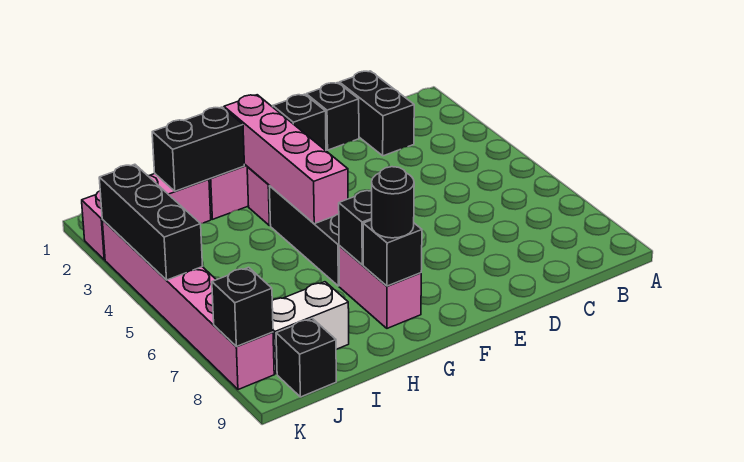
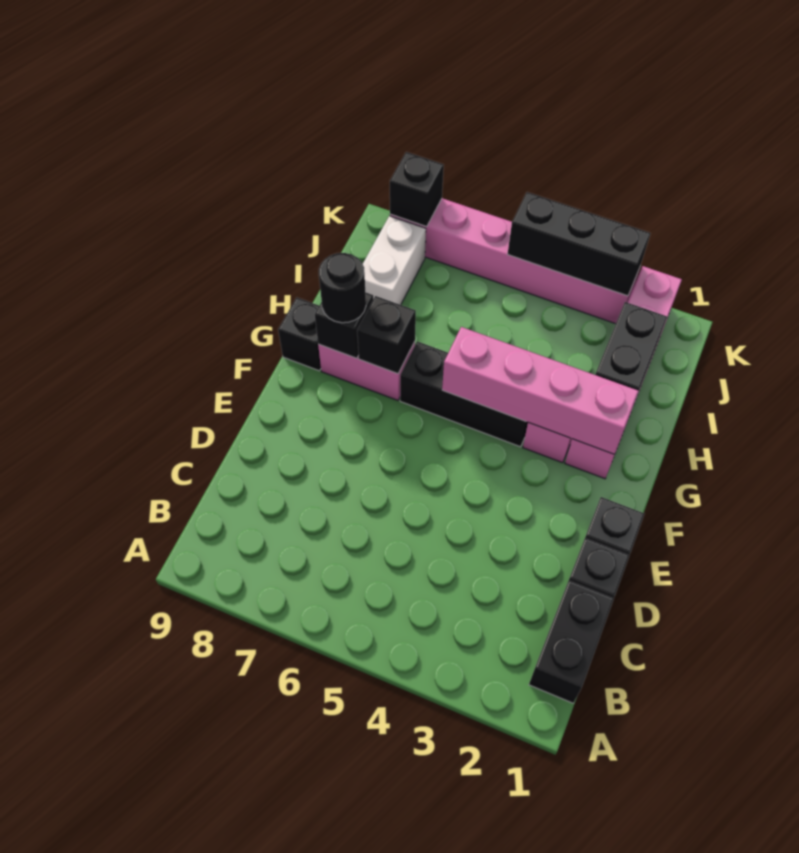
black 1x2 brick [339,71,414,156] -> black 1x2 brick turned to [529,581,614,703]
black 1x1 brick [276,318,336,397] -> black 1x1 brick moved to [278,298,321,371]

